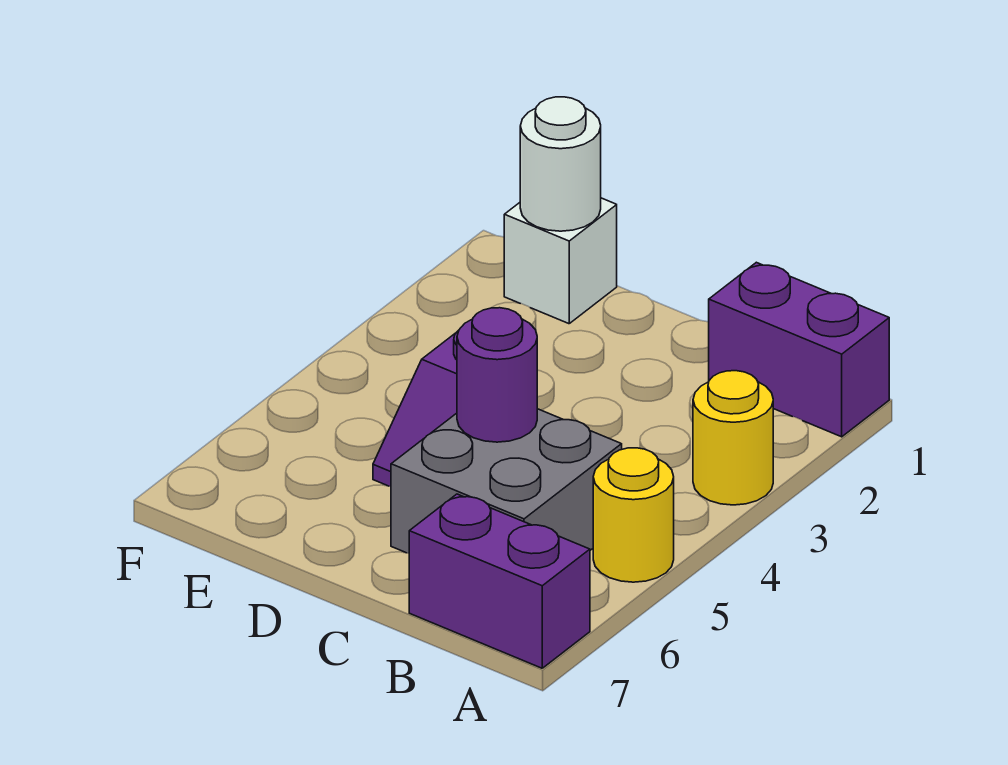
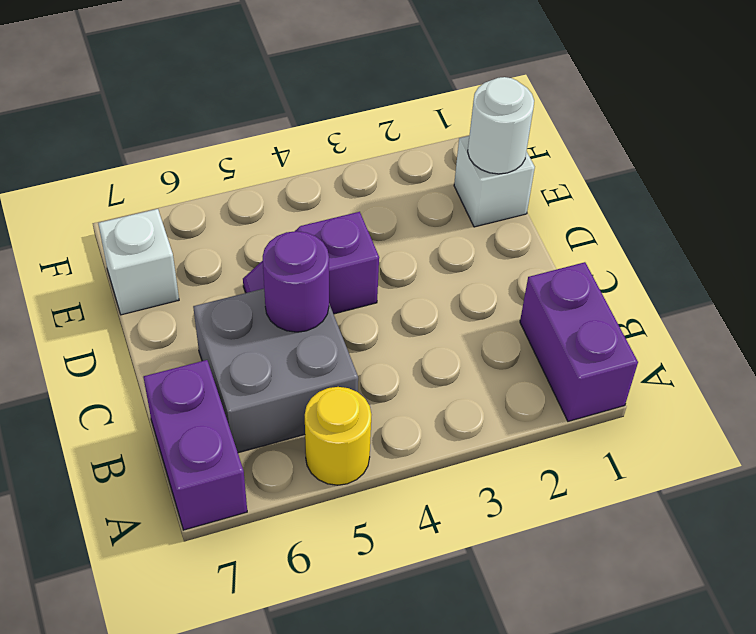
yellow 1x1 round brick [693,371,773,505] -> none
none -> white 1x1 brick [98,209,179,315]

